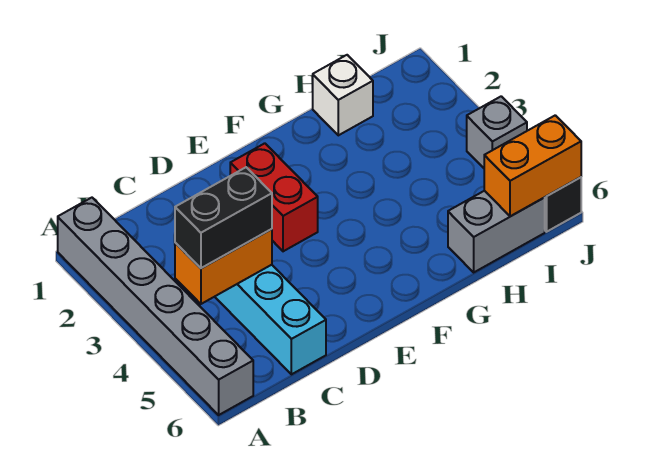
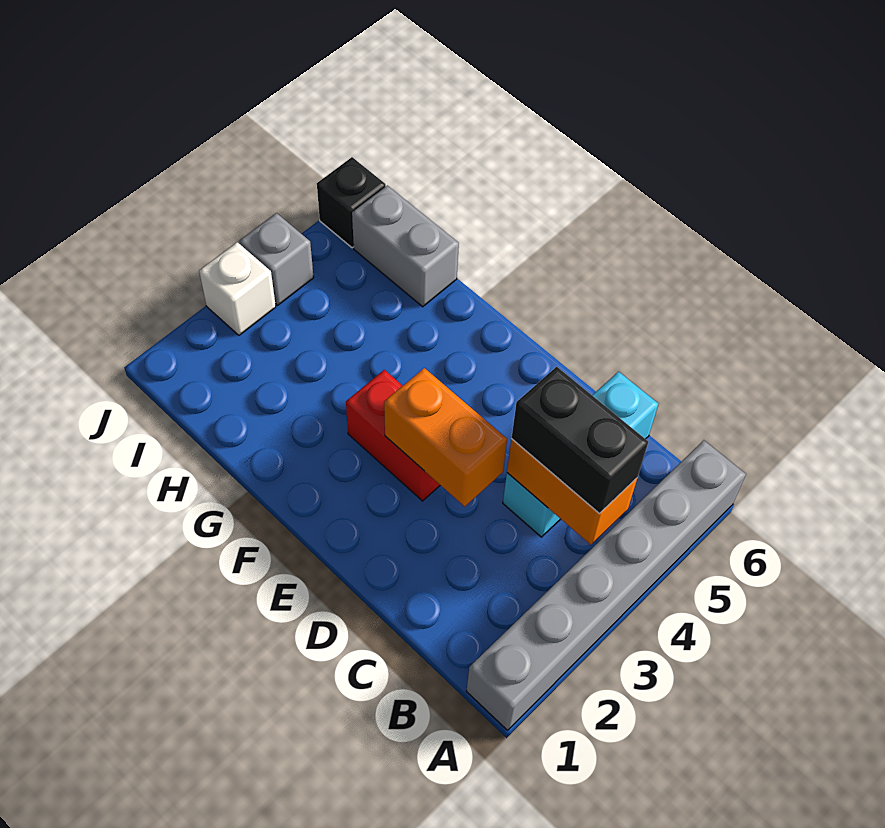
red 1x2 brick [230,143,318,251] -> red 1x2 brick turned to [346,370,440,501]
white 1x1 brick [313,55,373,135] -> white 1x1 brick moved to [199,242,276,335]
orange 1x2 brick [484,115,581,216] -> orange 1x2 brick moved to [384,368,507,506]

